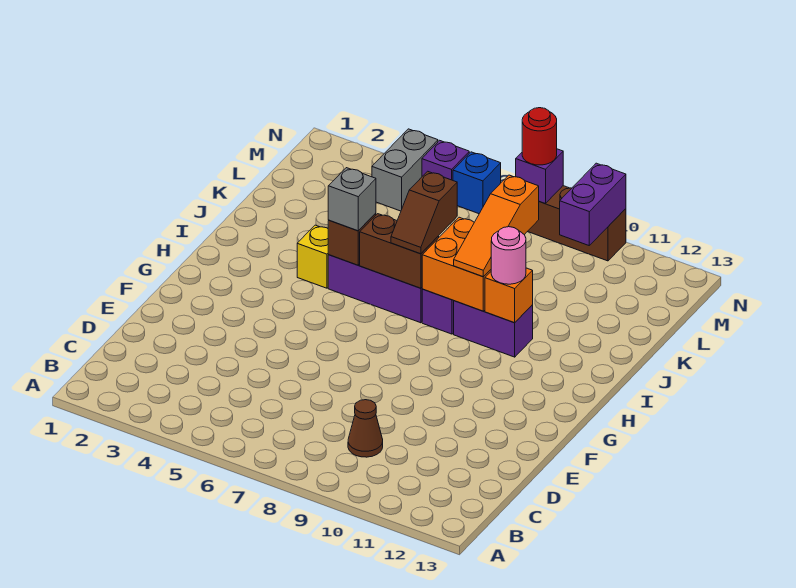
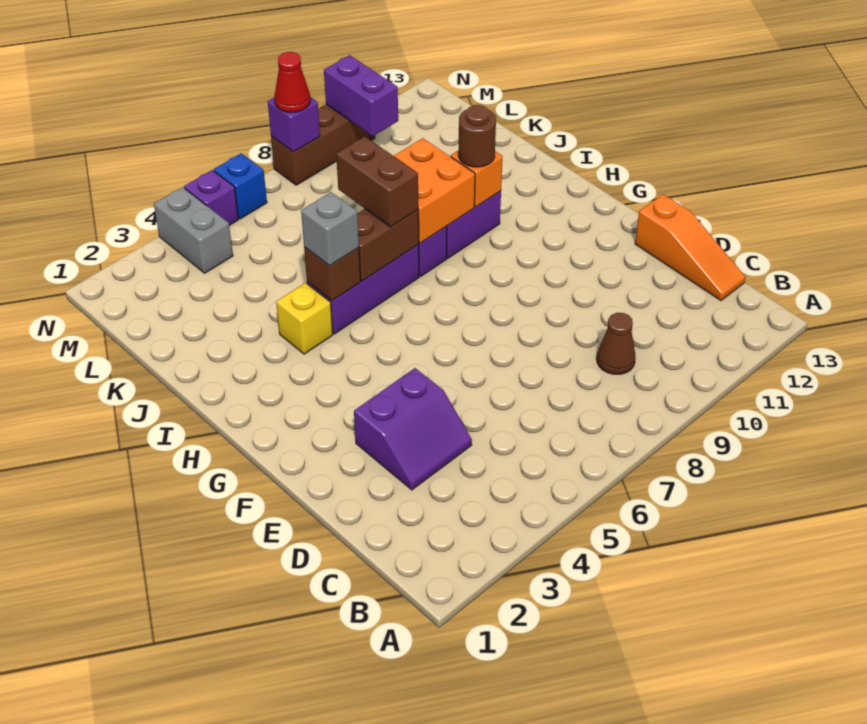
none -> purple 2x2 slope [354,368,472,490]
brown 1x2 slope [391,171,457,254] -> brown 1x2 brick [336,136,418,227]
orange 1x3 slope [454,175,539,277] -> orange 1x3 slope moved to [635,194,746,301]
pink 1x1 round brick [491,227,526,284] -> brown 1x1 round brick [458,105,496,167]
red 1x1 round brick [522,108,557,165] -> red 1x1 cone [274,52,310,112]

